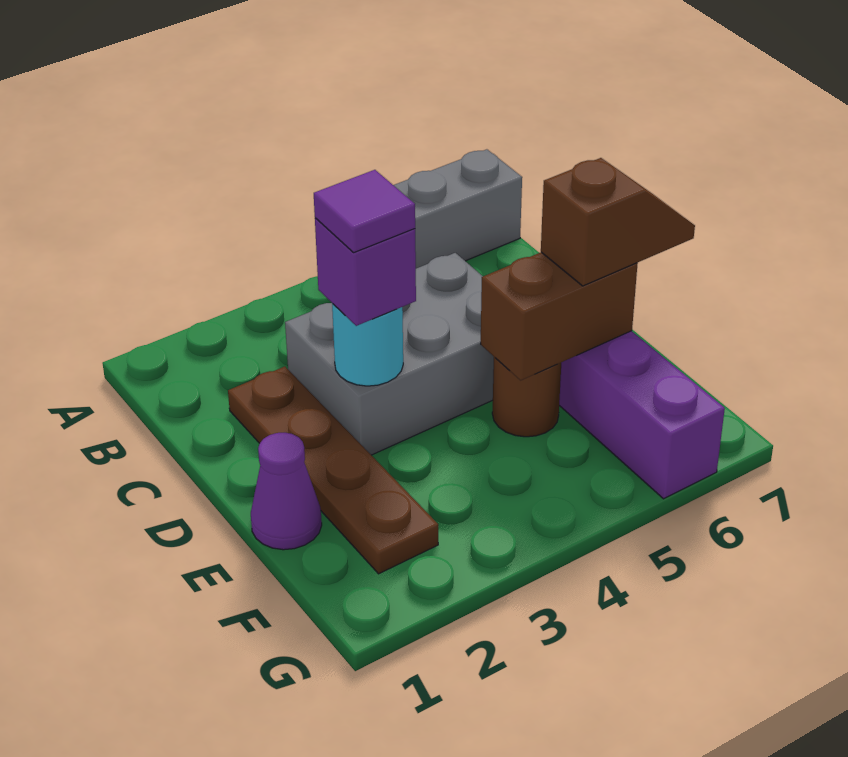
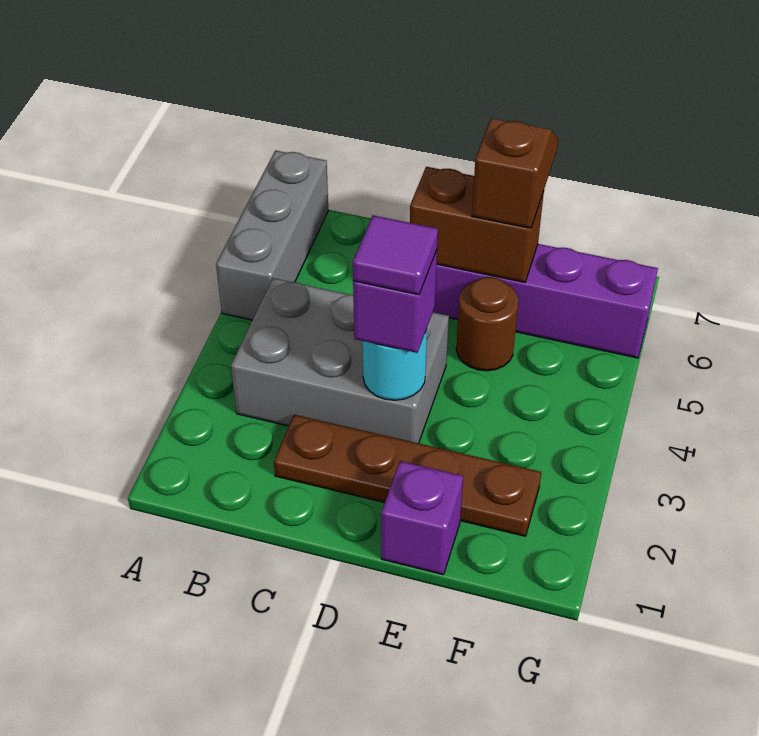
grey 2x3 brick [285,253,494,455] -> grey 2x3 brick turned to [231,278,449,443]
purple 1x1 cone [251,433,322,550] -> purple 1x1 brick [381,461,463,575]
brown 1x2 brick [481,252,638,380] -> brown 1x2 brick turned to [410,167,544,282]

